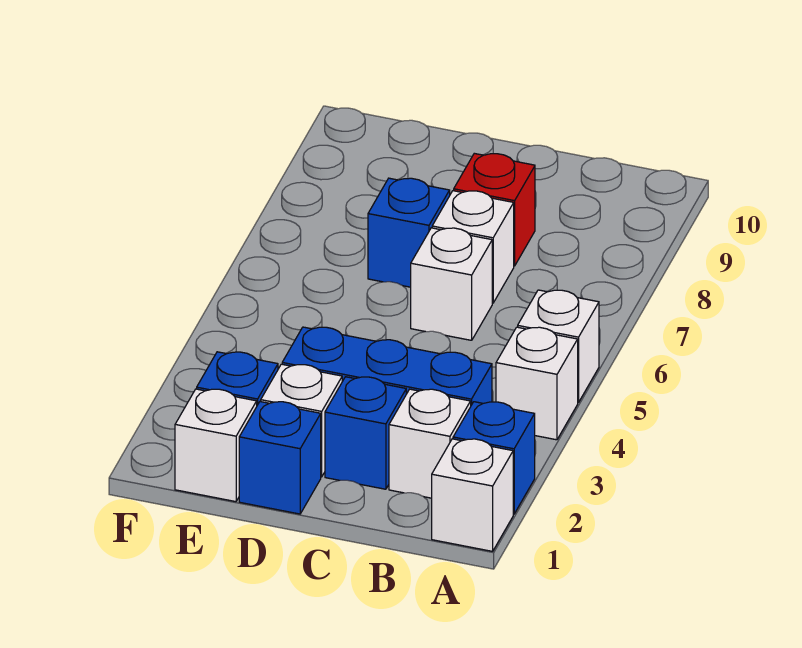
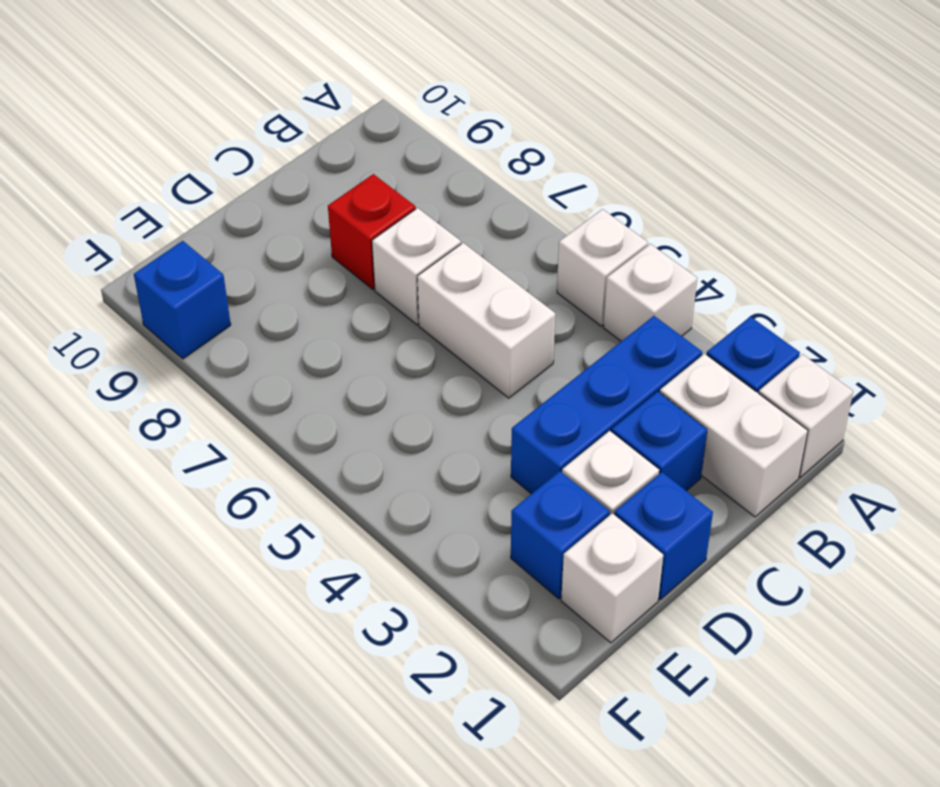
white 1x1 brick [389,389,471,498] -> white 1x2 brick [660,354,808,517]
white 1x1 brick [411,228,492,340] -> white 1x2 brick [417,243,555,398]
blue 1x1 brick [368,178,450,287] -> blue 1x1 brick moved to [134,241,231,359]

